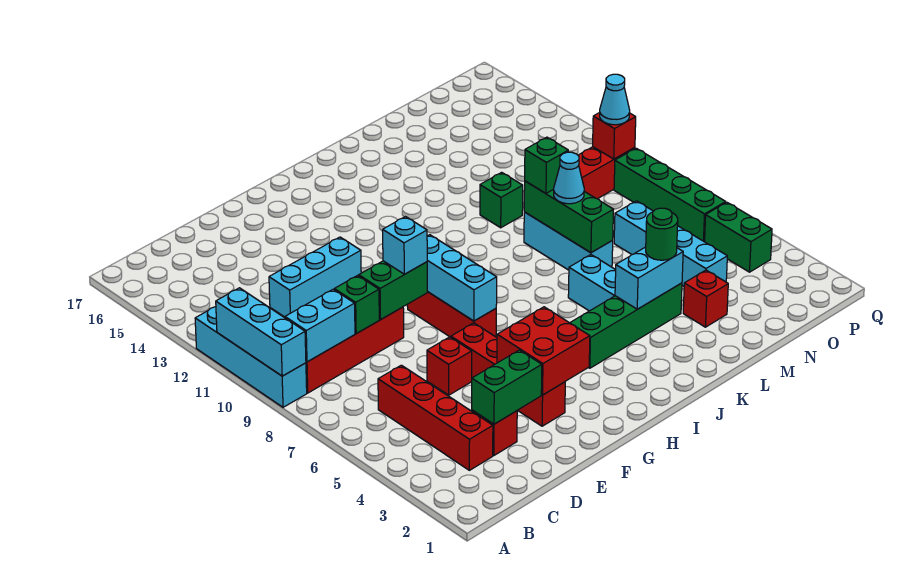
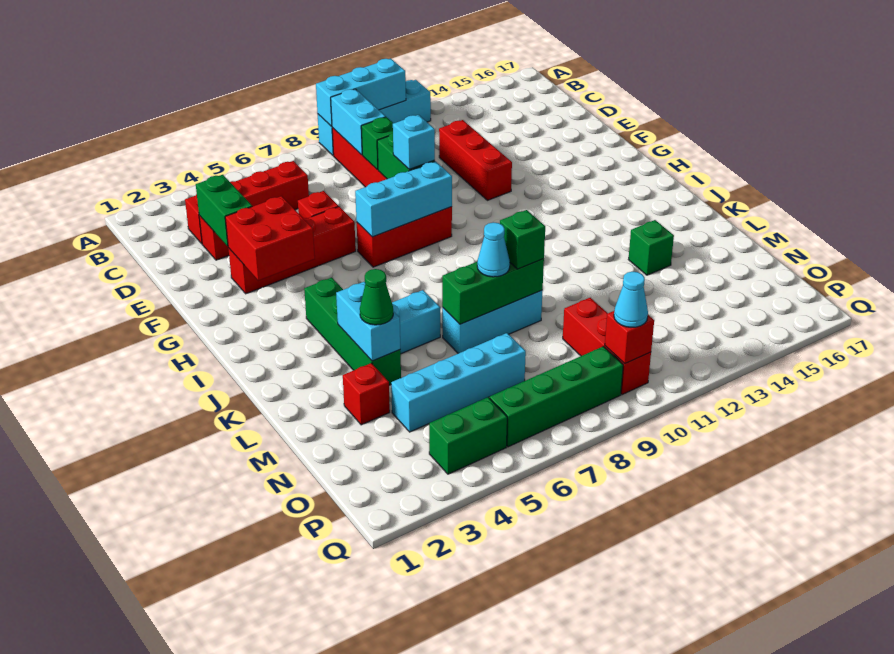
cyan 1x3 brick [269,237,361,317] -> red 1x3 brick [439,120,512,200]
green 1x1 round brick [646,208,678,260] -> green 1x1 cone [360,269,393,325]
green 1x1 brick [480,172,523,228] -> green 1x1 brick moved to [629,220,674,275]

